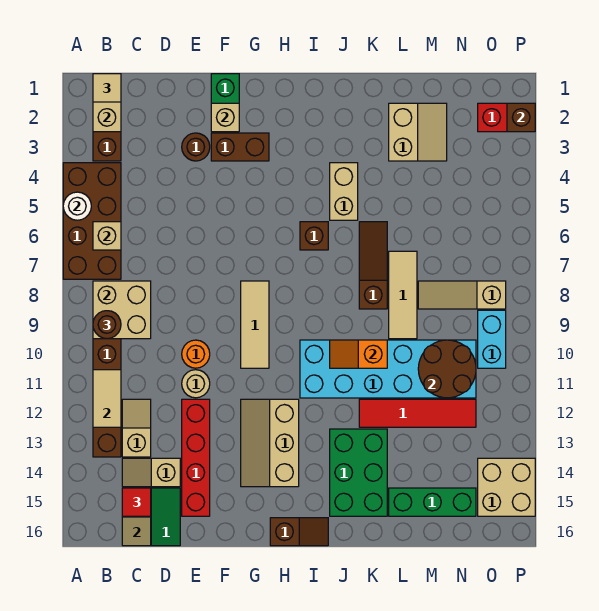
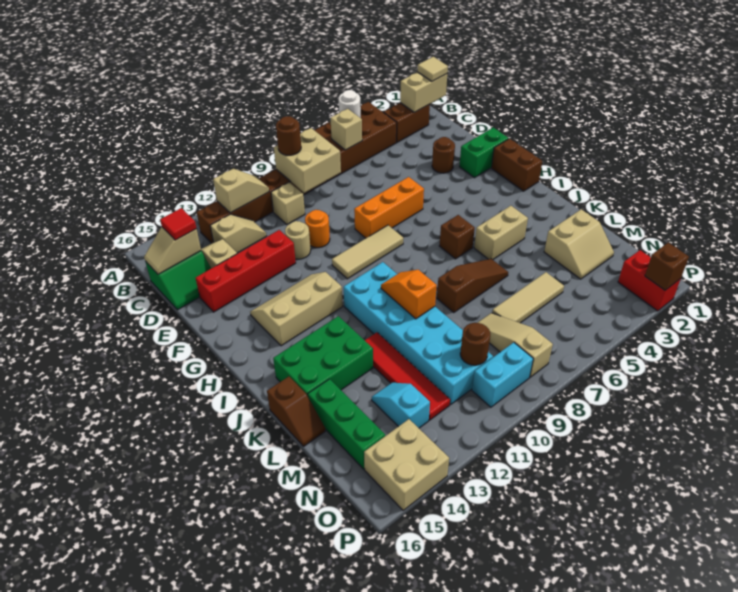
tan 1x2 tile [93,370,121,427] -> tan 1x2 slope [213,169,269,213]
tan 1x1 brick [211,103,239,132] -> tan 1x1 brick moved to [271,182,305,224]
brown 1x2 brick [211,133,269,161] -> brown 1x2 brick moved to [492,139,542,191]
none -> orange 1x3 brick [354,177,424,238]
brown 1x2 slope [270,518,328,546] -> brown 1x2 slope moved to [267,377,325,446]
tan 1x3 tile [389,251,417,339] -> tan 1x3 tile moved to [492,272,564,323]
brown 2x2 round brick [418,340,476,398] -> brown 1x1 round brick [460,323,490,365]
none -> cyan 1x2 slope [372,383,430,428]

